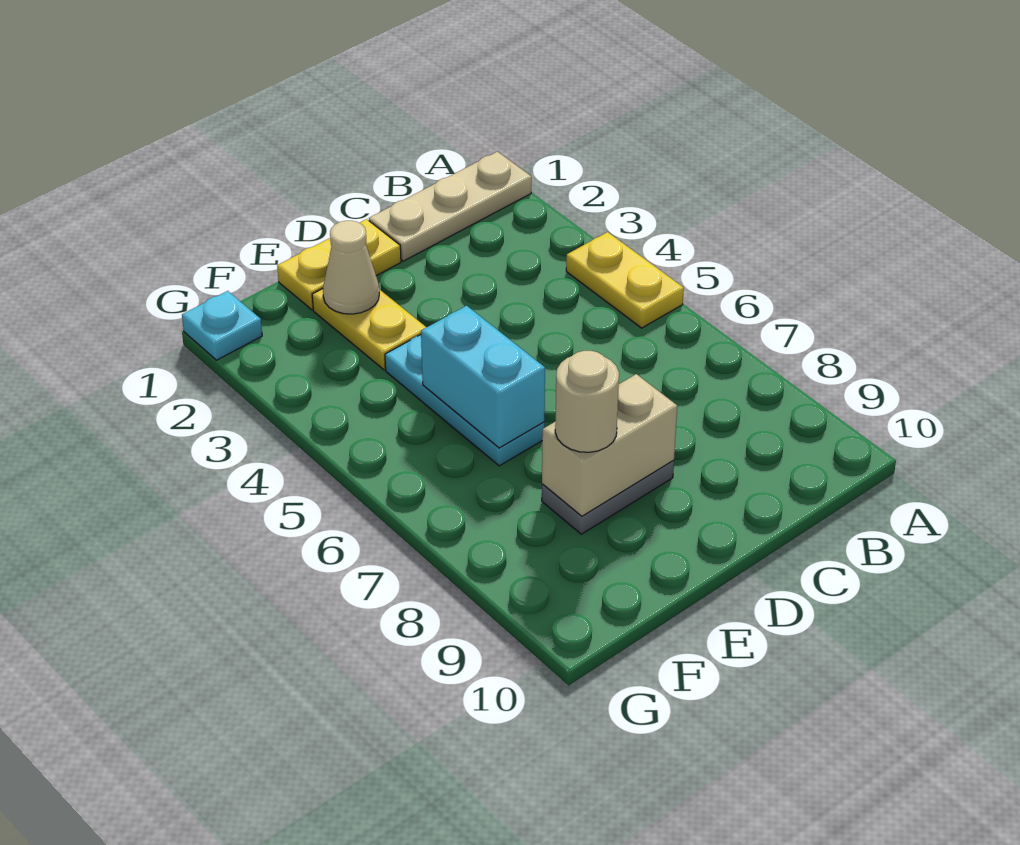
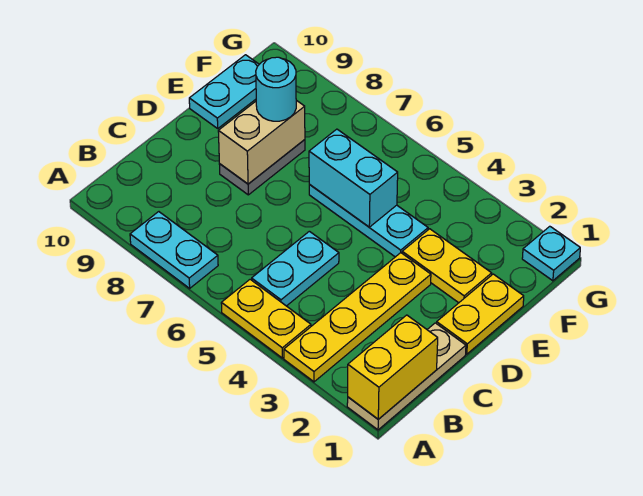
none -> yellow 1x2 brick [348,315,438,419]
none -> yellow 1x4 plate [284,253,431,382]
none -> cyan 1x2 plate [130,212,218,288]
none -> cyan 1x2 plate [252,231,339,306]
tan 1x1 cone [323,221,379,314] -> none
tan 1x1 round brick [555,351,619,452] -> cyan 1x1 round brick [256,57,296,121]
none -> cyan 1x2 plate [189,55,259,128]

